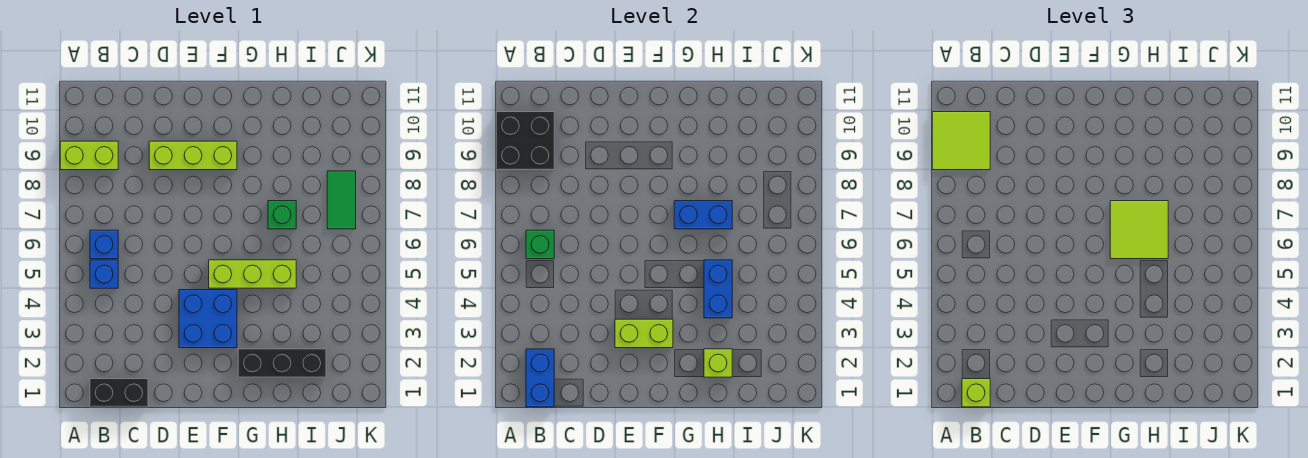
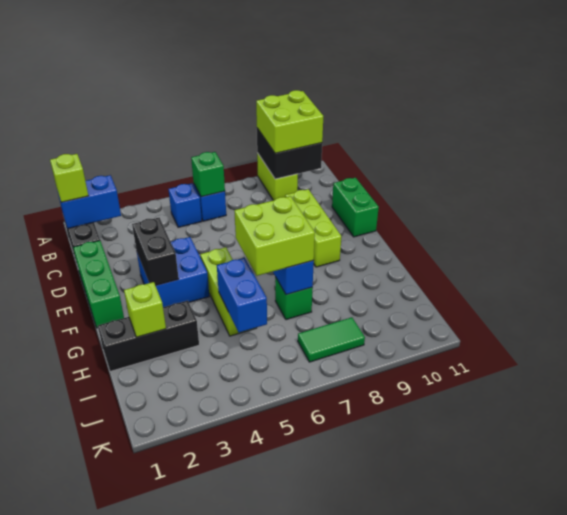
lime 2x2 tile [932,112,990,170] -> lime 2x2 brick [256,90,323,153]
none -> green 1x3 brick [73,241,124,328]
none -> green 1x2 brick [332,178,379,237]
lime 1x2 brick [615,319,673,348] -> black 1x2 brick [132,218,179,285]
black 1x3 brick [238,349,326,377] -> black 1x3 brick turned to [98,301,199,371]
lime 2x2 tile [1110,201,1168,259] -> lime 2x2 brick [234,196,315,276]
blue 1x2 brick [704,260,732,318] -> blue 1x2 brick turned to [217,258,267,333]

